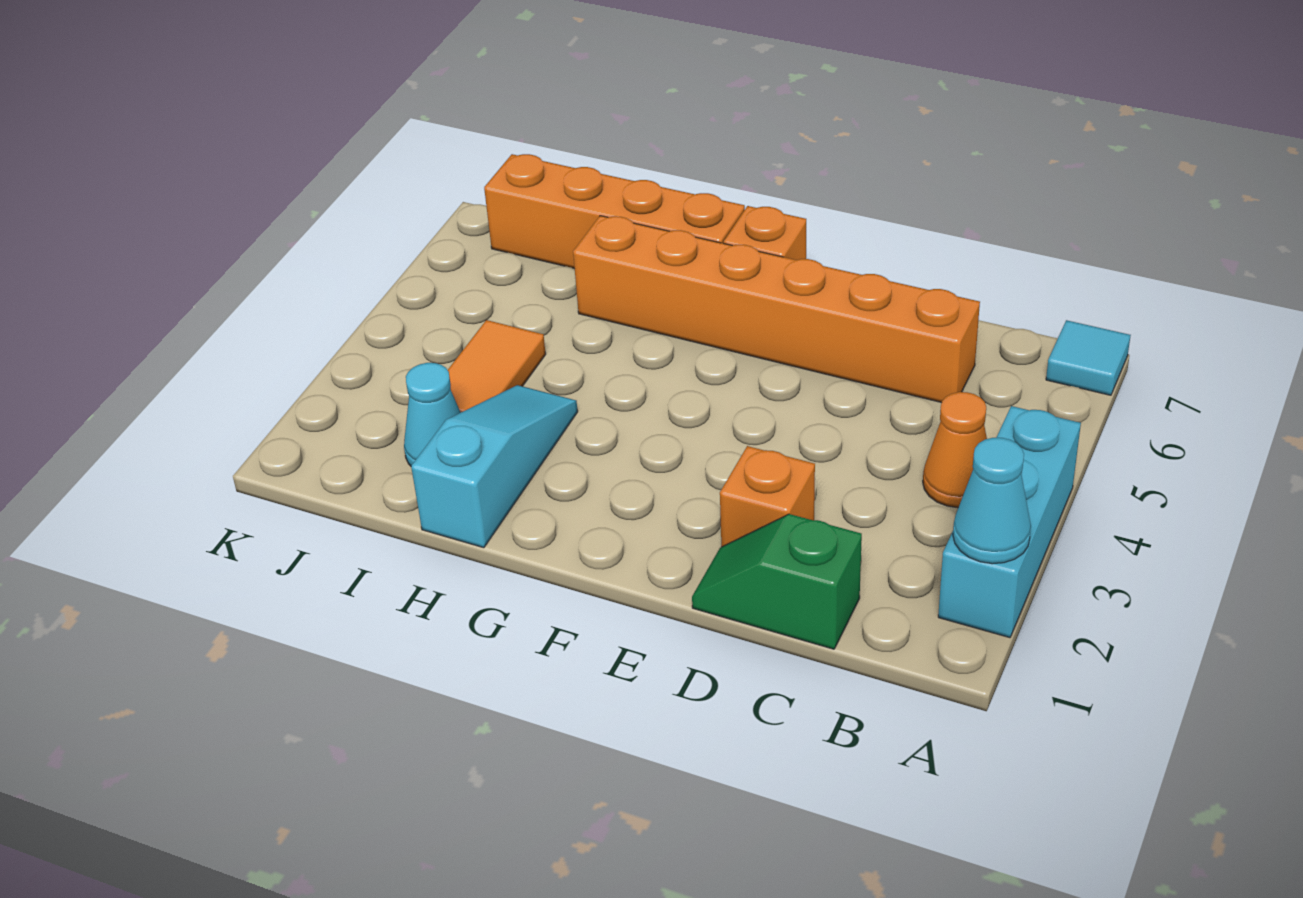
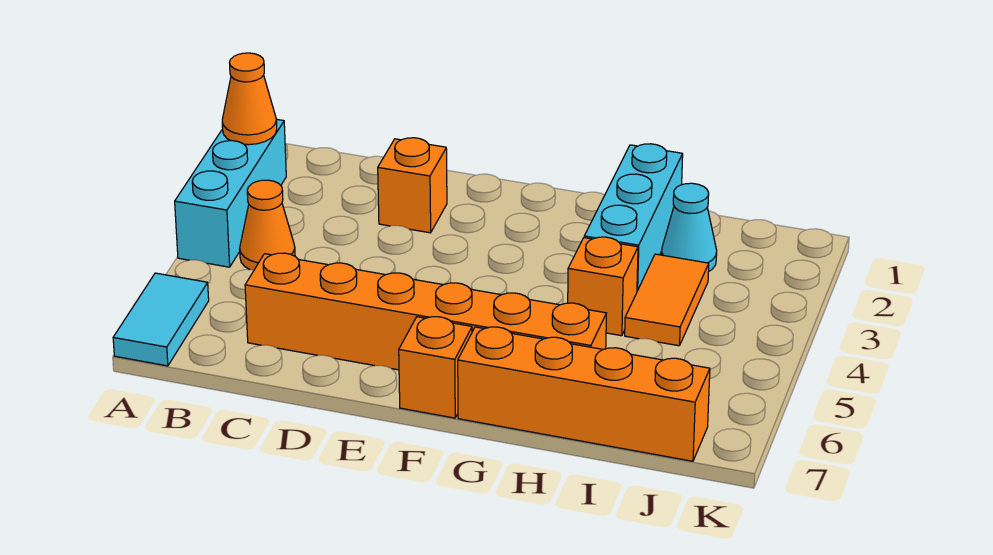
cyan 1x1 cone [953,438,1031,564] -> orange 1x1 cone [222,53,277,145]
cyan 1x1 tile [1046,320,1131,395] -> cyan 1x2 tile [113,273,209,366]
green 1x2 slope [692,514,862,649] -> none
cyan 1x3 slope [411,385,578,548] -> cyan 1x3 brick [584,144,683,291]
none -> orange 1x1 brick [568,237,638,336]

